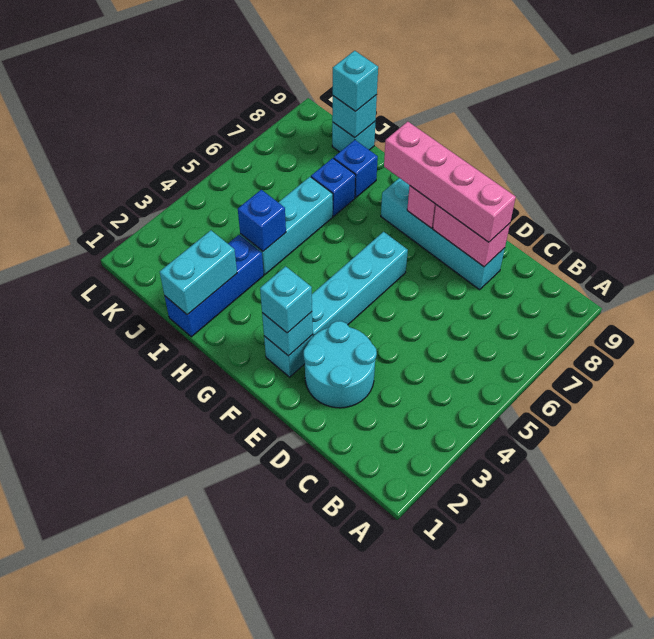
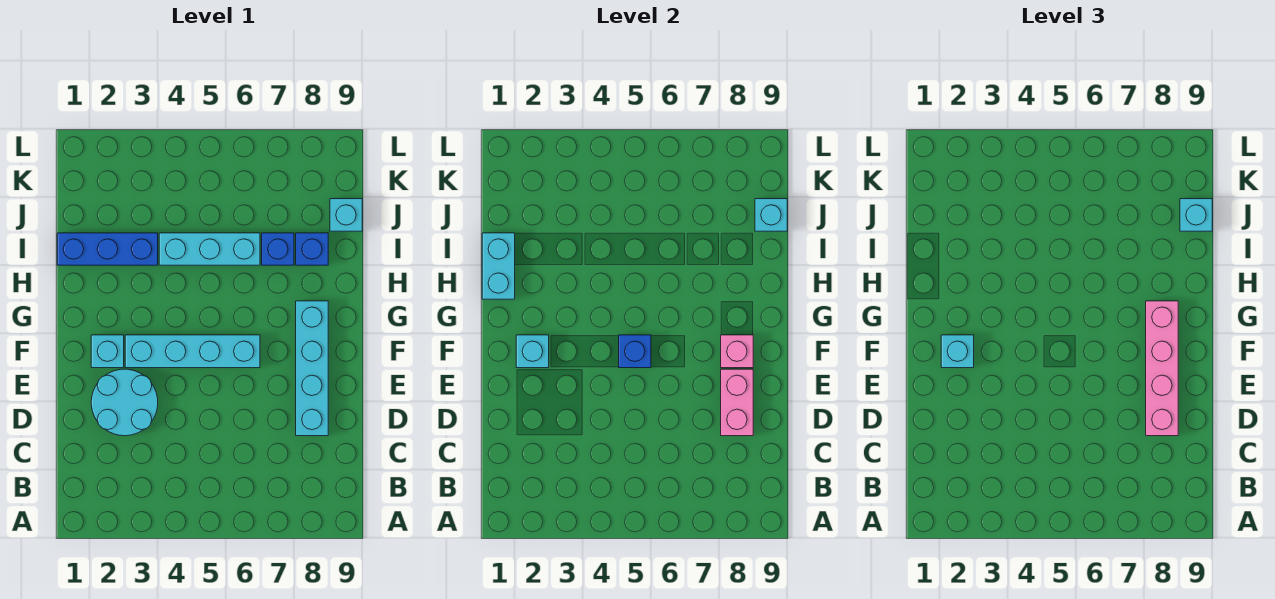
cyan 1x2 brick [160,230,237,315] -> cyan 1x2 brick turned to [482,233,515,299]
blue 1x1 brick [238,190,286,251] -> blue 1x1 brick moved to [619,335,651,368]

